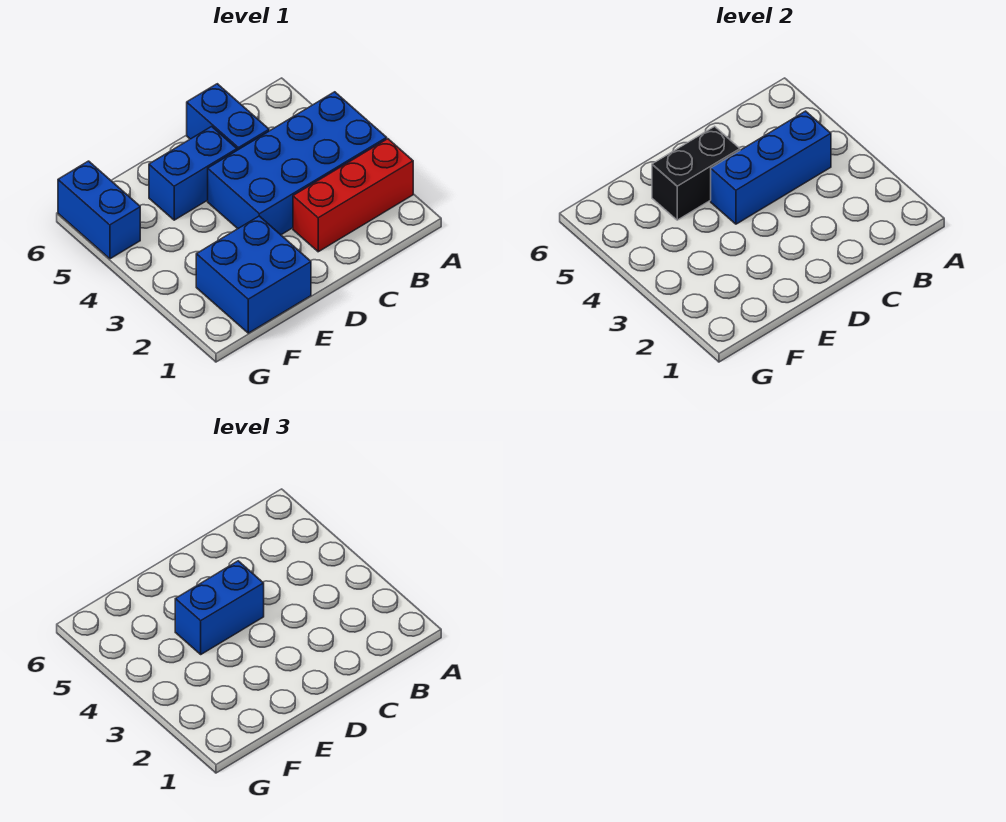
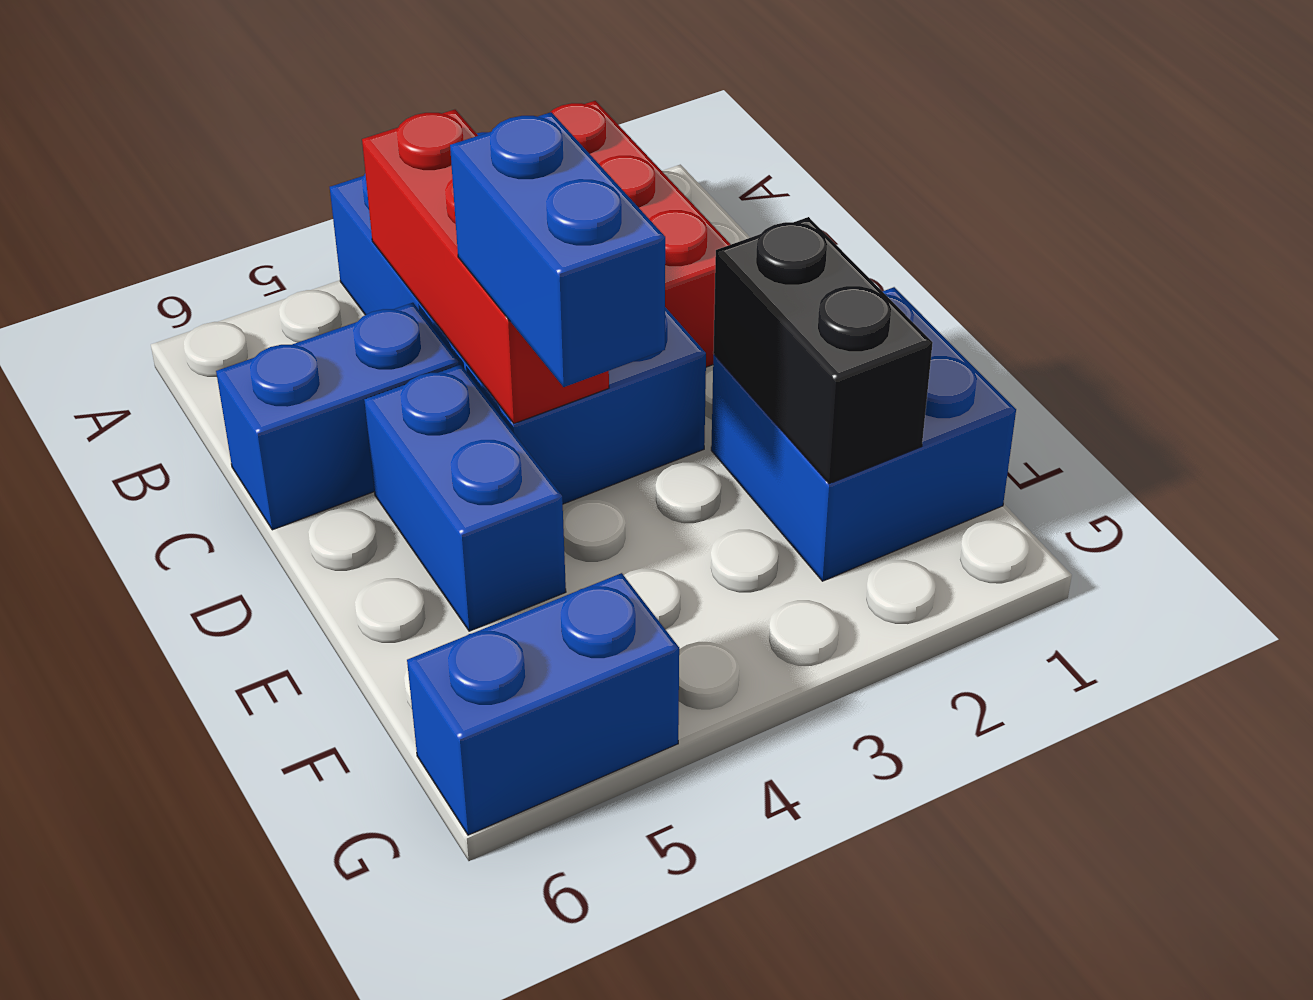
blue 1x3 brick [711,111,831,224] -> red 1x3 brick [362,110,609,424]
black 1x2 brick [652,126,740,220] -> black 1x2 brick moved to [713,217,933,484]

